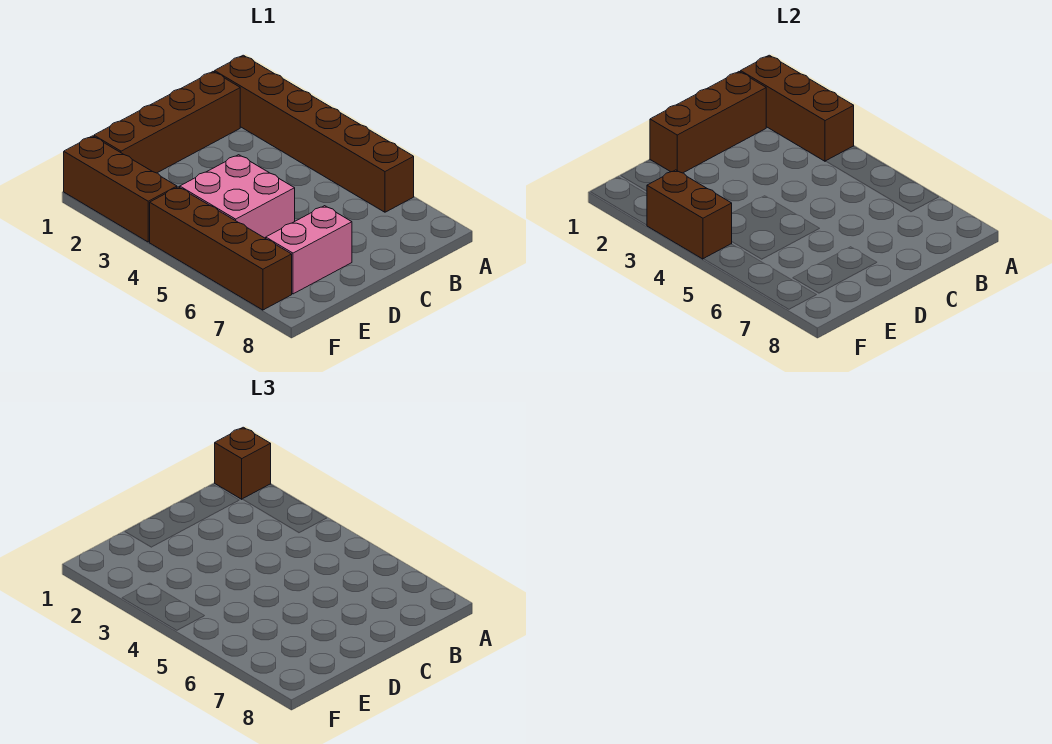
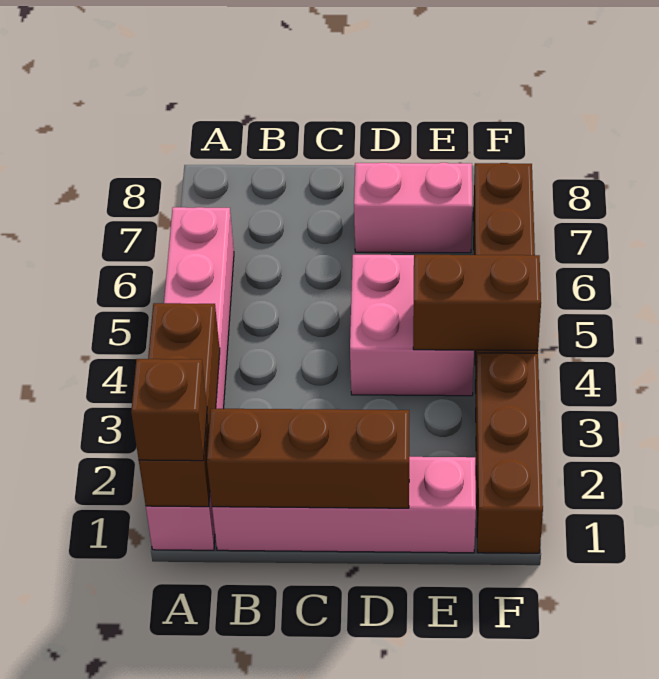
brown 1x6 brick [215,55,414,212] -> pink 1x6 brick [146,207,234,550]
brown 1x4 brick [94,72,240,173] -> pink 1x4 brick [212,457,476,553]
brown 1x2 brick [647,170,732,259] -> brown 1x2 brick turned to [413,255,541,350]

